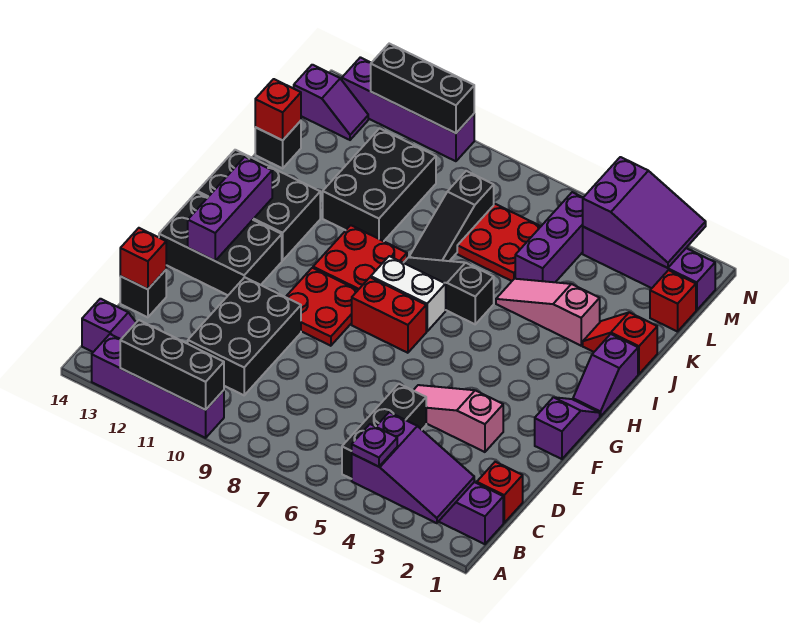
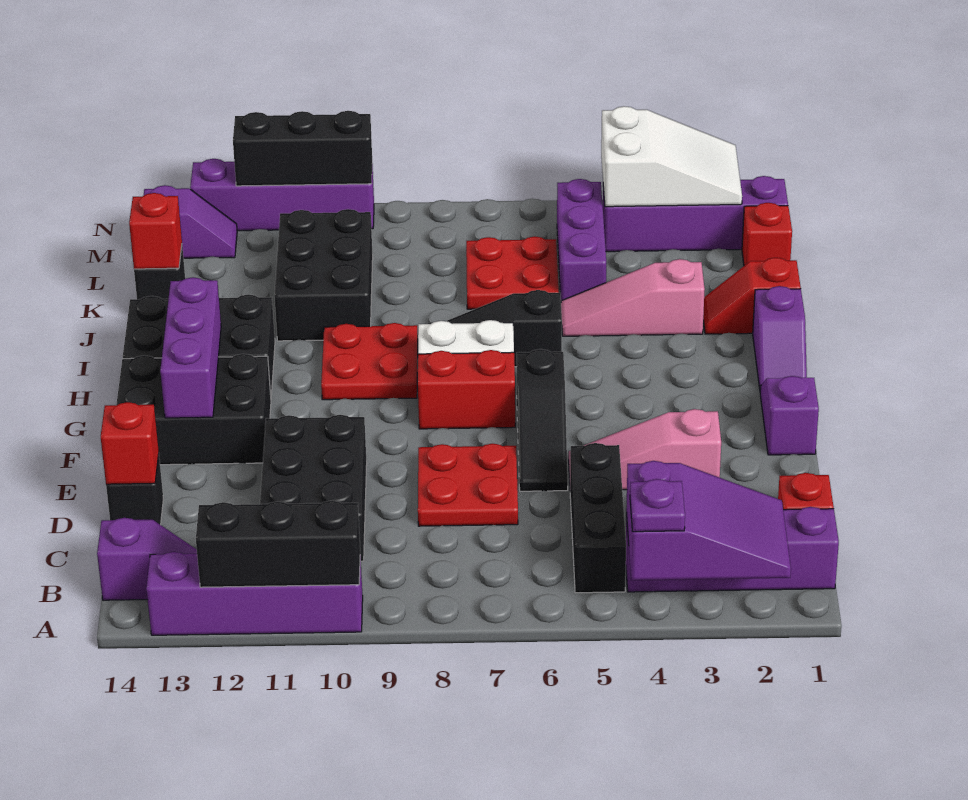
red 2x2 plate [286,268,358,346] -> red 2x2 plate moved to [418,443,518,526]
black 1x3 slope [409,171,494,261] -> black 1x3 slope moved to [517,349,568,491]
purple 2x3 slope [583,157,706,268] -> white 2x3 slope [601,106,742,207]

